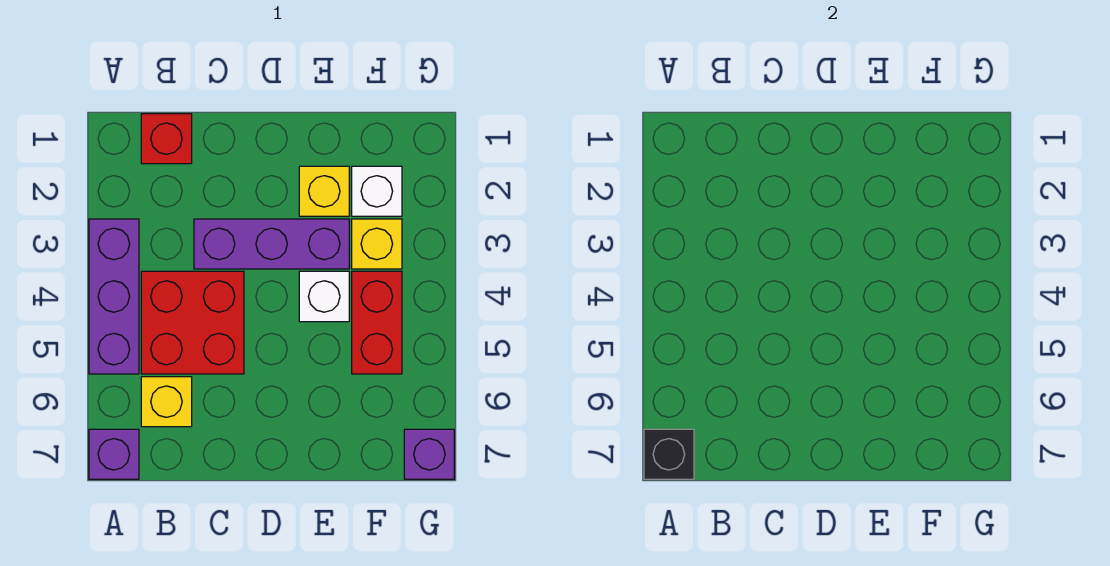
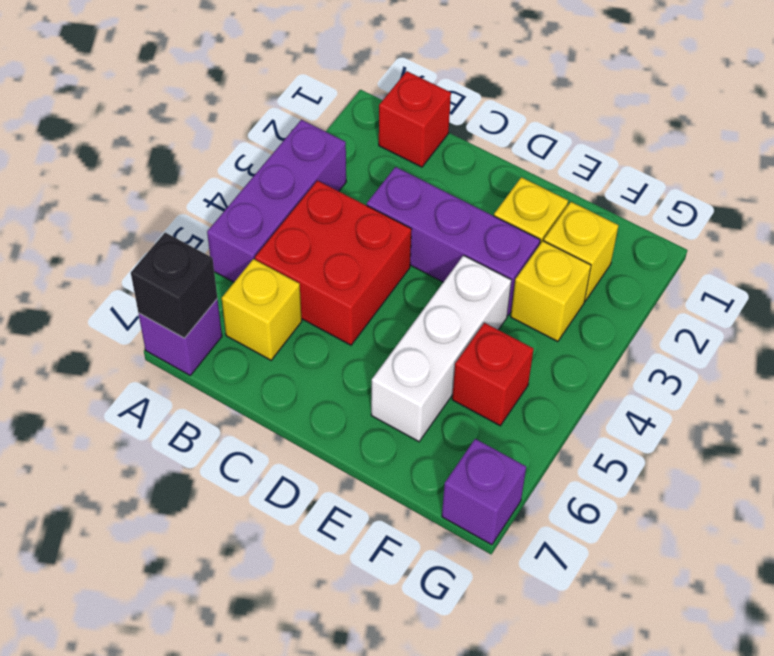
white 1x1 brick [299,271,349,322] -> white 1x3 brick [371,255,511,442]
white 1x1 brick [352,166,402,216] -> yellow 1x1 brick [544,202,619,301]
red 1x2 brick [352,271,402,374] -> red 1x1 brick [452,323,534,426]

